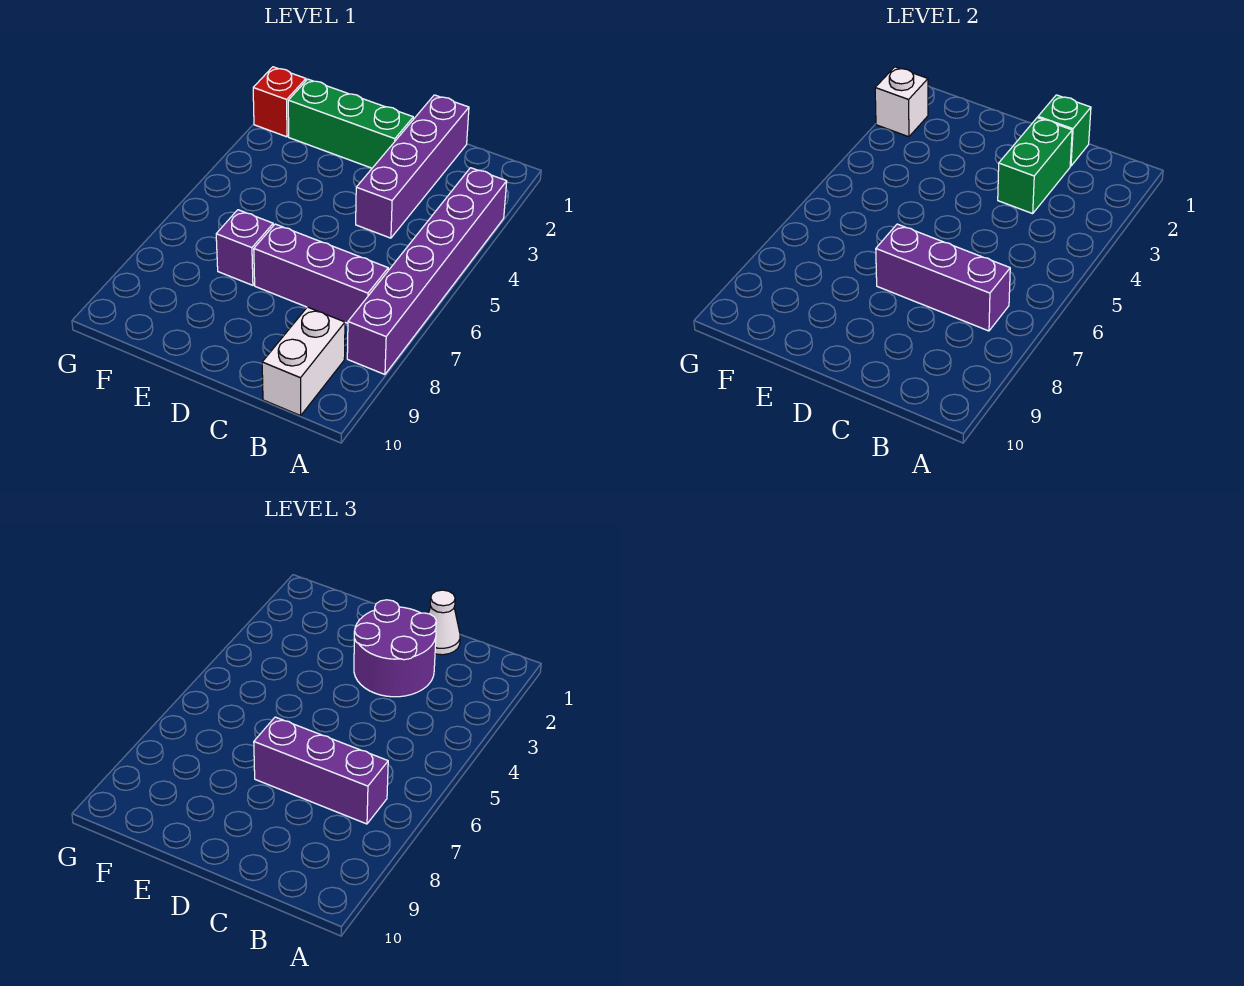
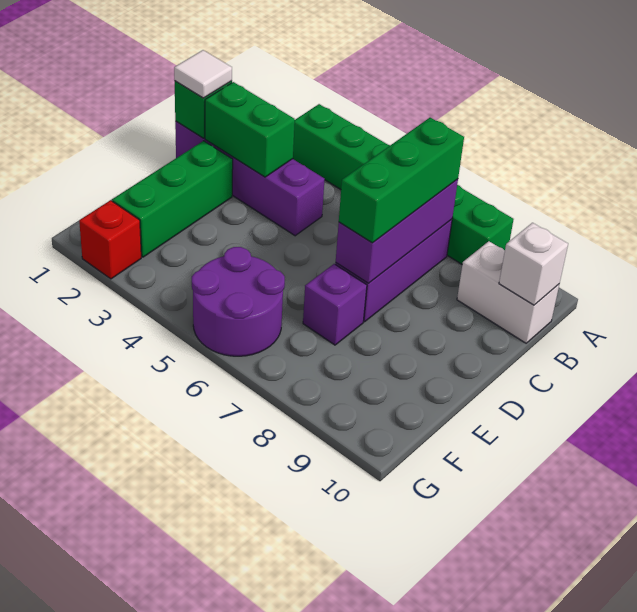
purple 1x6 brick [347,168,507,374] -> green 1x6 brick [293,104,514,264]
purple 1x3 brick [254,717,388,824] -> green 1x3 brick [339,118,464,243]
white 1x1 cone [428,590,460,655] -> white 1x1 tile [174,50,232,98]
purple 2x2 round brick [354,600,436,697] -> purple 2x2 round brick moved to [192,247,285,356]
white 1x1 brick [875,67,928,137] -> white 1x1 brick moved to [499,223,568,305]

